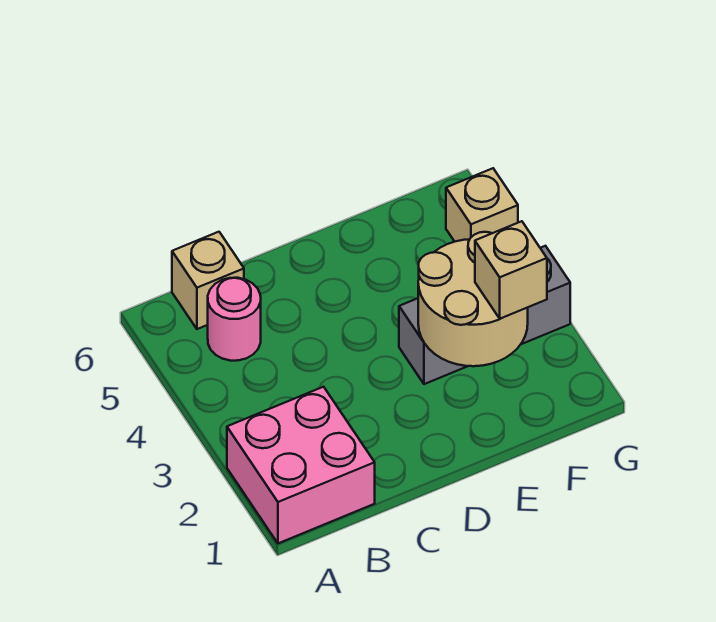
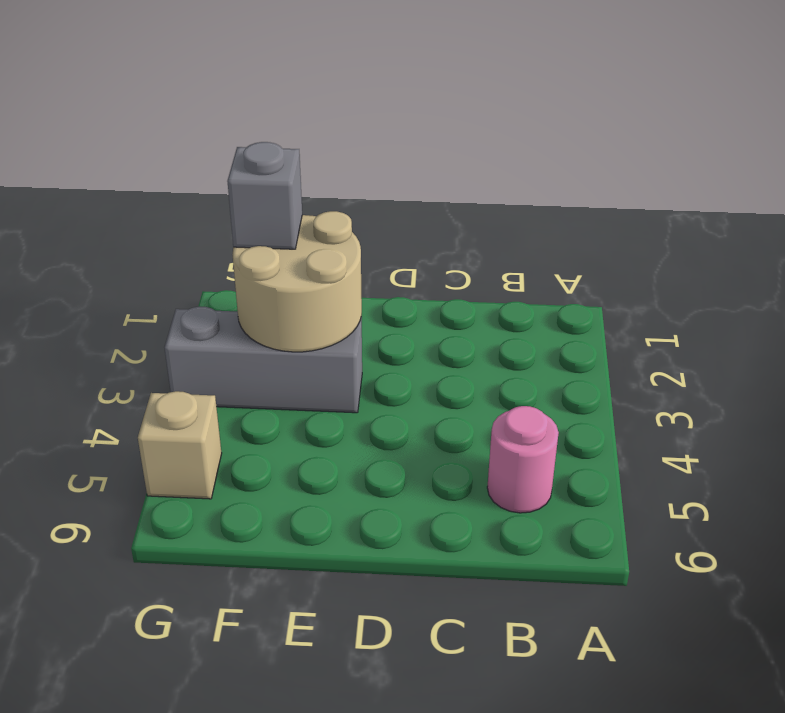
pink 2x2 brick [227,387,375,543] -> none
tan 1x1 brick [172,232,244,329] -> none
tan 1x1 brick [475,221,547,319] -> grey 1x1 brick [227,142,302,249]

